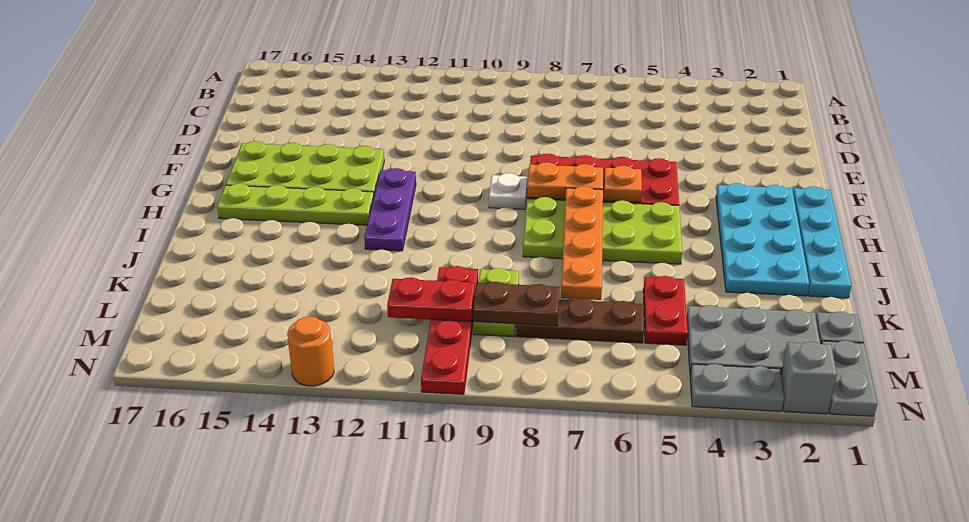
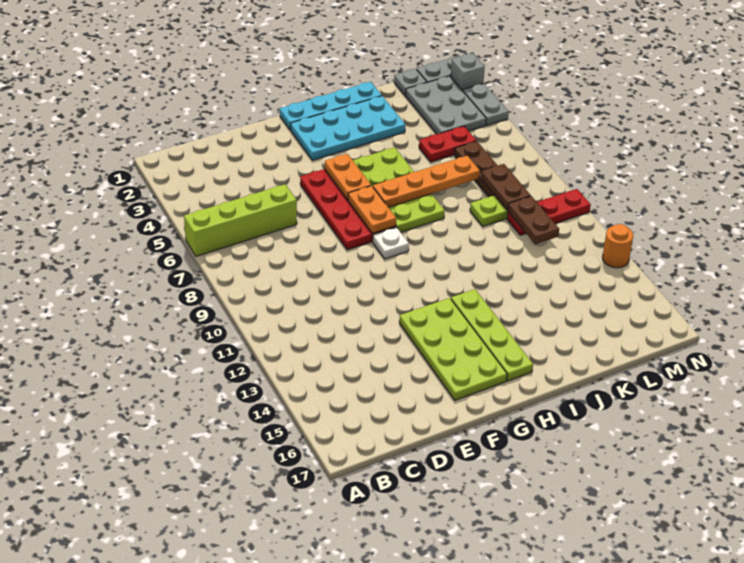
none -> lime 1x4 brick [184,184,297,256]
orange 1x1 plate [604,166,642,202] -> orange 1x2 plate [325,154,371,200]
purple 1x3 plate [364,168,416,251] -> none
red 1x4 plate [421,266,478,394] -> red 1x3 plate [507,189,591,235]
red 1x2 plate [387,277,475,322] -> brown 1x2 plate [508,196,559,244]

